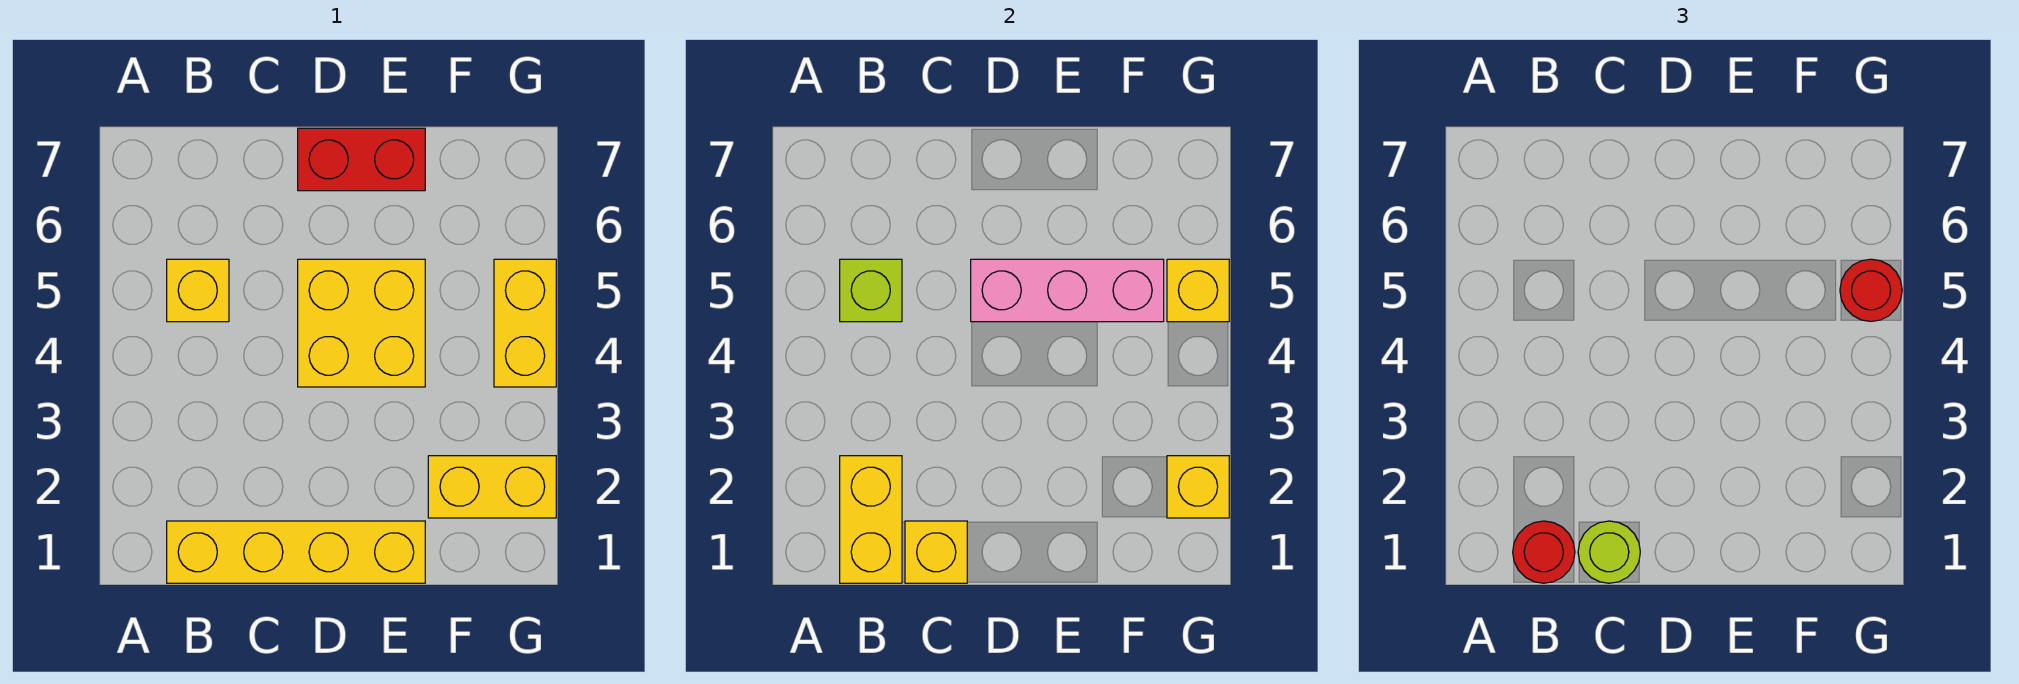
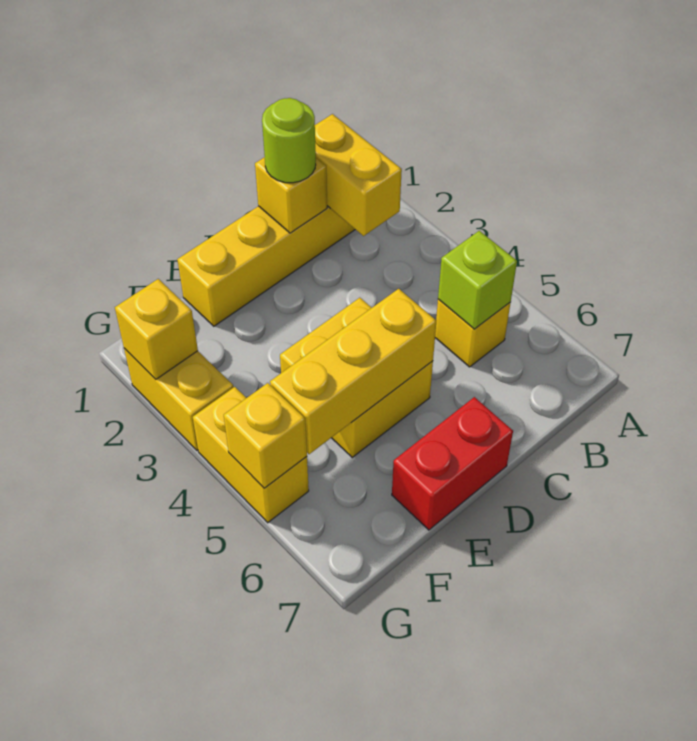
red 1x1 round brick [1513,521,1575,583] -> none
pink 1x3 brick [971,259,1164,322] -> yellow 1x3 brick [270,289,436,454]
yellow 1x2 brick [428,456,556,518] -> yellow 1x2 brick turned to [124,348,233,450]
red 1x1 round brick [1840,259,1902,321] -> none

